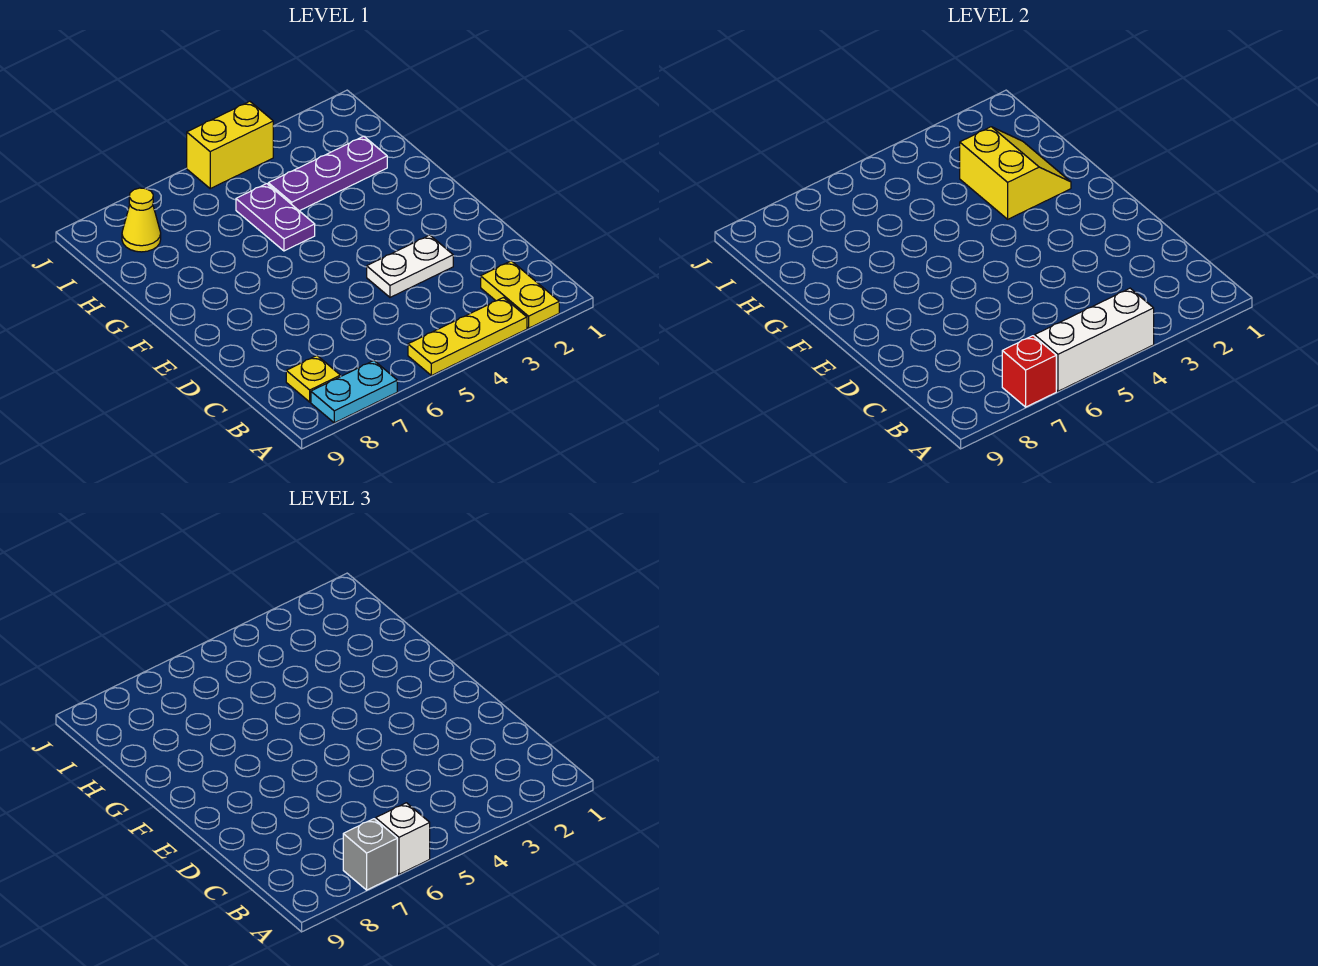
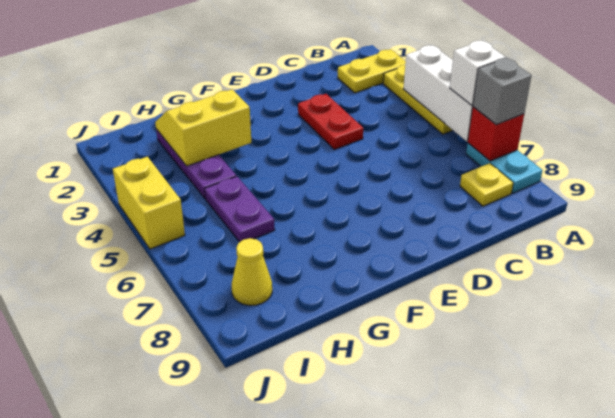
white 1x2 plate [367,235,453,297] -> red 1x2 plate [298,94,363,150]
purple 1x2 plate [236,184,315,251] -> purple 1x2 plate turned to [205,176,275,242]

